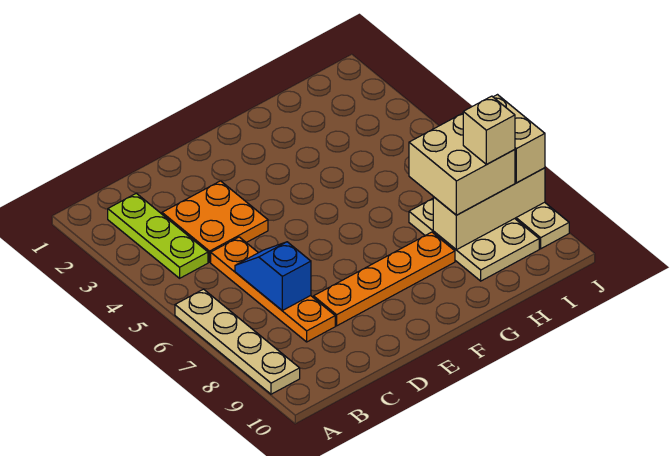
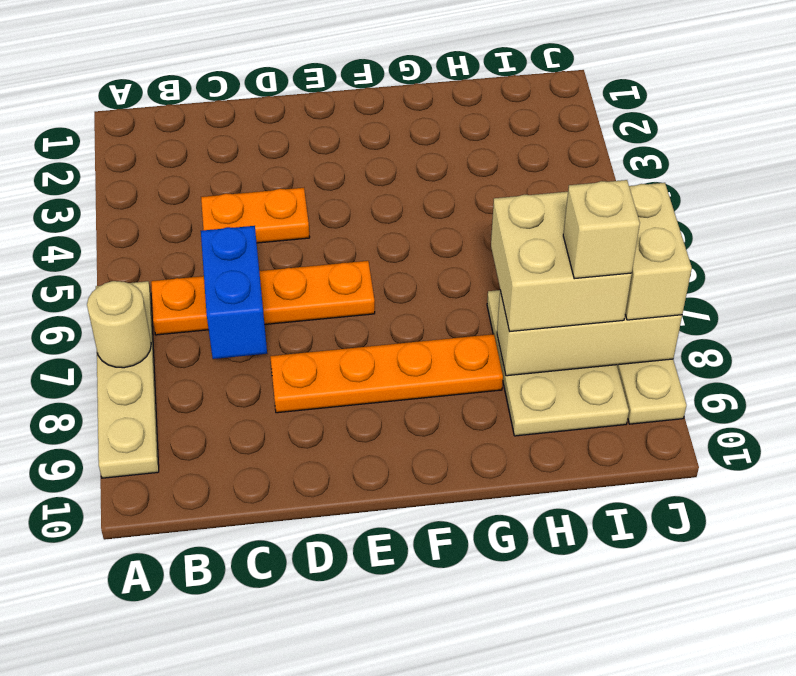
none -> tan 1x1 round brick [87,281,151,368]
lime 1x3 plate [108,193,208,278] -> none
orange 2x2 plate [162,181,268,262] -> orange 1x2 plate [201,188,310,243]
orange 1x4 plate [211,237,335,342] -> orange 1x4 plate turned to [151,261,375,335]
blue 1x2 slope [235,242,311,310] -> blue 1x2 brick [201,226,267,359]

